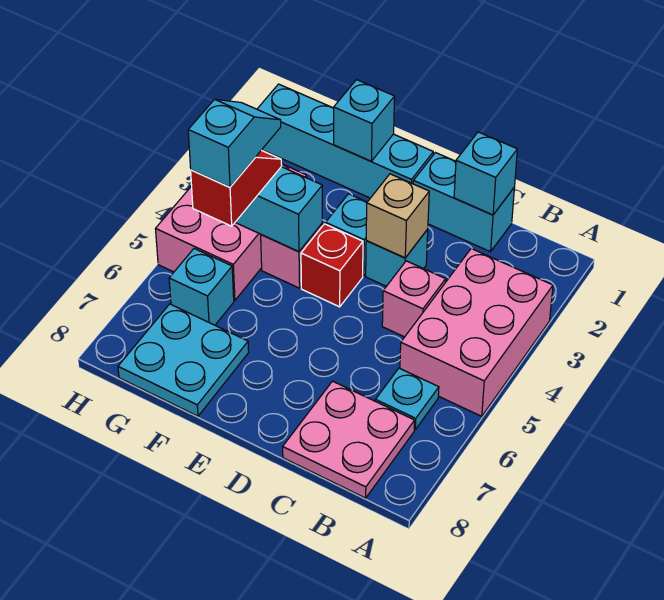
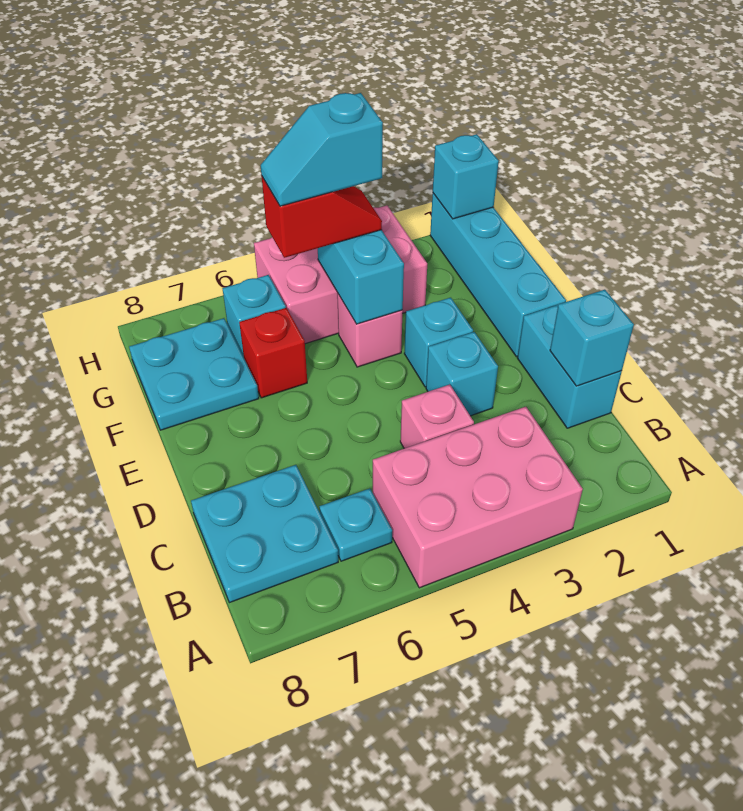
pink 2x2 plate [283,381,415,498] -> cyan 2x2 plate [191,465,338,603]
tan 1x1 brick [366,174,429,258] -> none
red 1x1 brick [301,224,363,307] -> red 1x1 brick moved to [239,308,307,398]
cyan 1x1 brick [334,80,395,161] -> cyan 1x1 brick moved to [433,134,499,219]
cyan 1x2 slope [188,99,281,187] -> cyan 1x2 slope turned to [261,93,383,206]

